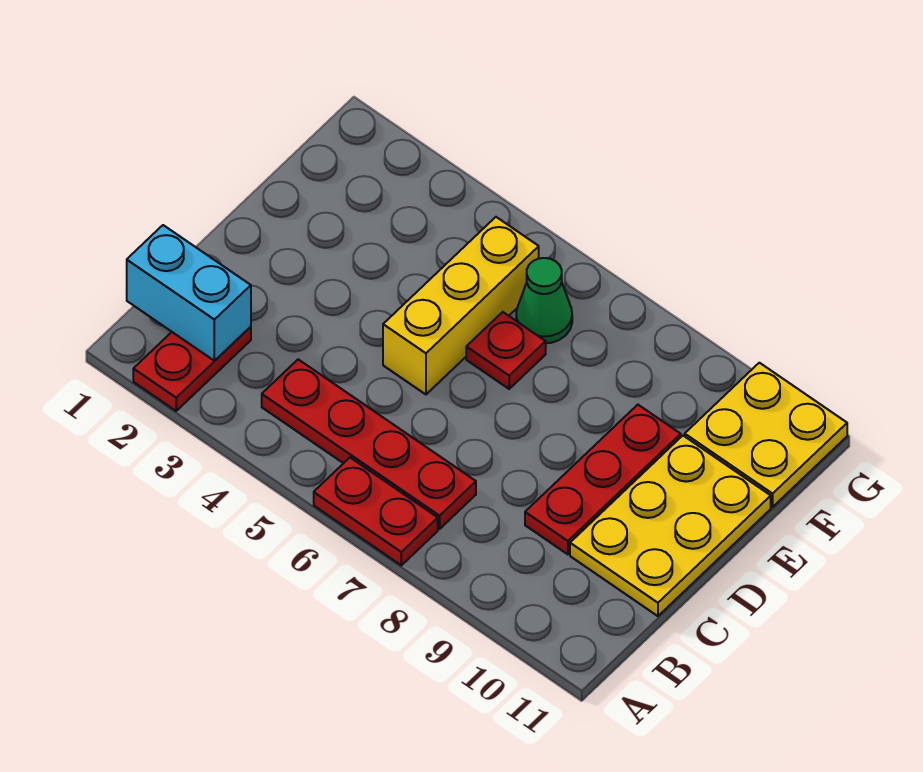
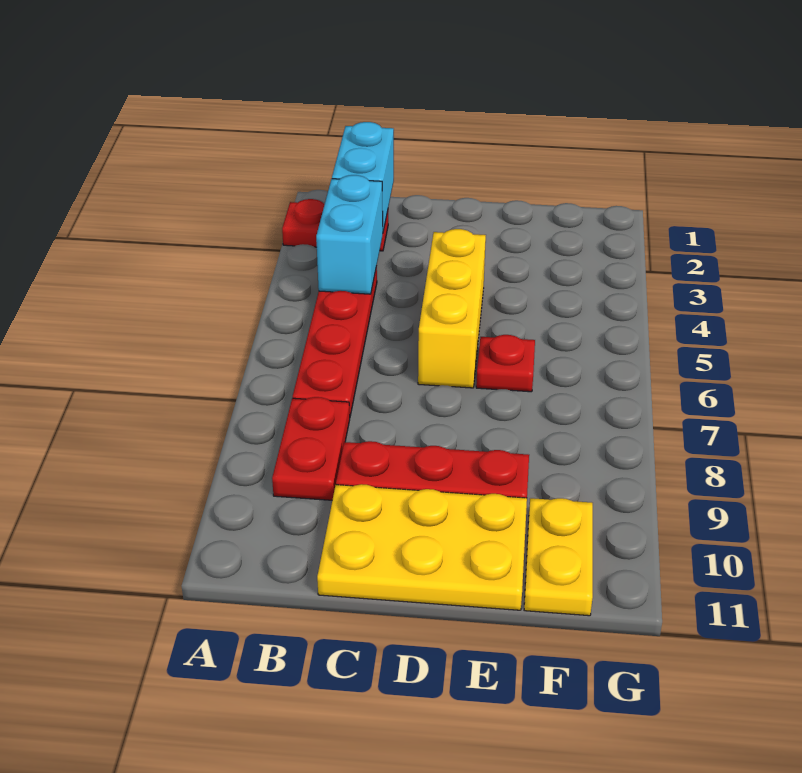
red 1x2 plate [314,458,438,565] -> red 1x2 plate moved to [272,397,350,500]
none -> cyan 1x2 brick [316,175,383,294]
yellow 1x3 brick [383,217,539,394] -> yellow 1x3 brick turned to [418,229,486,388]
green 1x1 cone [516,258,572,343] -> none
yellow 2x2 plate [685,363,847,507] -> yellow 1x2 plate [524,498,593,616]

